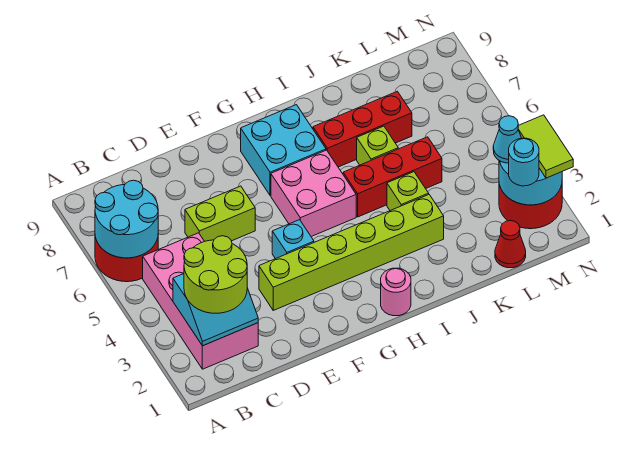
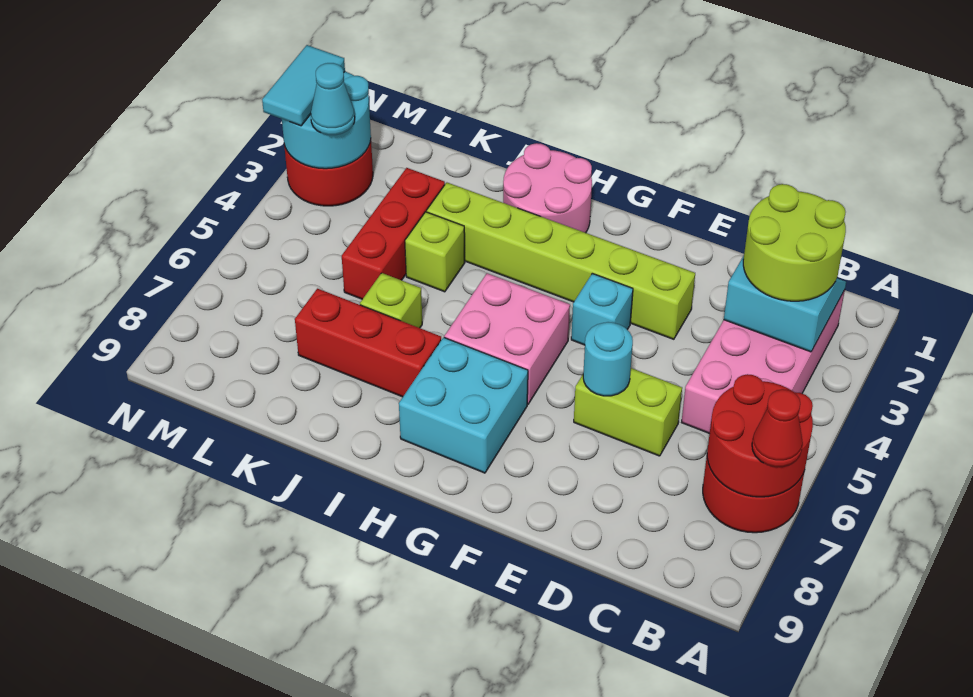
cyan 2x2 round brick [95,180,158,258] -> red 2x2 round brick [707,374,813,497]
pink 1x1 round brick [381,268,411,316] -> pink 2x2 round brick [503,143,592,233]
red 1x3 brick [343,137,442,217] -> red 1x3 brick turned to [342,168,445,299]
red 1x1 cone [495,220,526,268] -> red 1x1 cone moved to [752,389,803,467]
cyan 1x1 round brick [509,138,539,186] -> cyan 1x1 round brick moved to [583,322,633,396]
lime 1x2 tile [518,115,573,178] -> cyan 1x2 tile [262,45,345,126]

